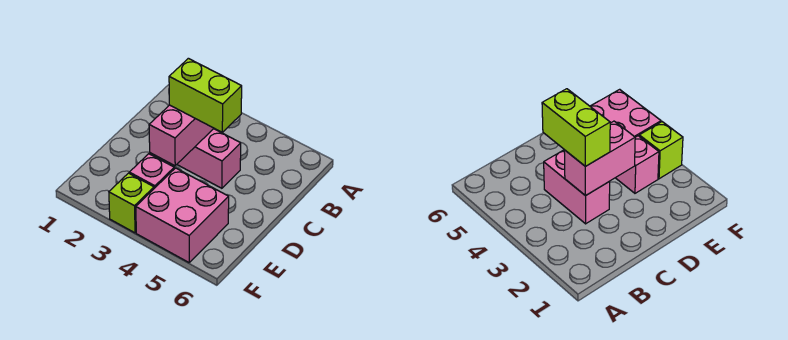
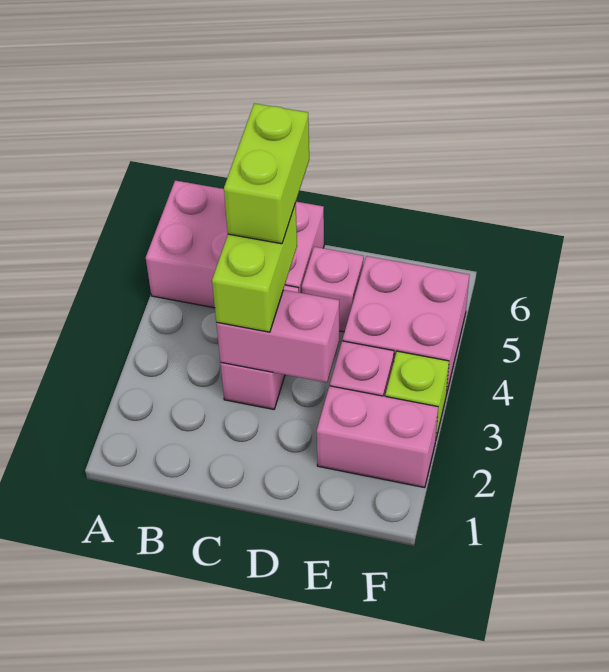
none -> pink 2x3 brick [146,181,324,308]
none -> lime 1x2 brick [224,103,309,244]
none -> pink 1x1 brick [302,247,364,332]
none -> pink 1x2 brick [317,386,438,488]

